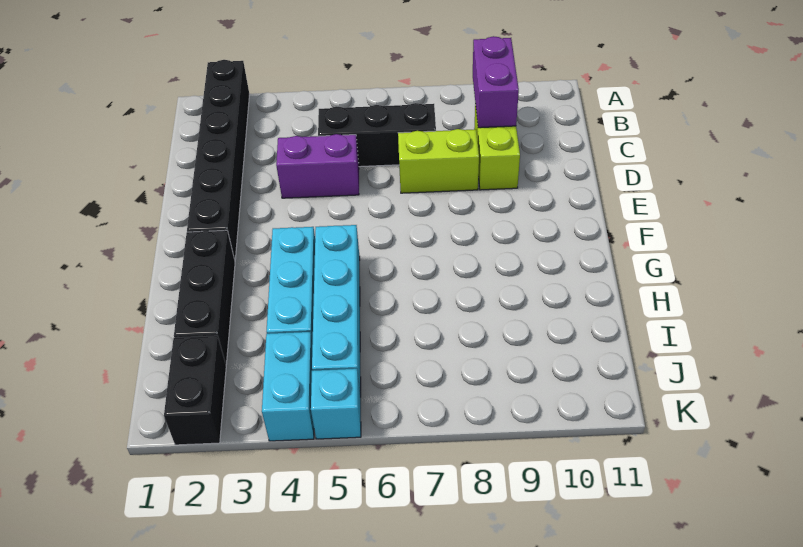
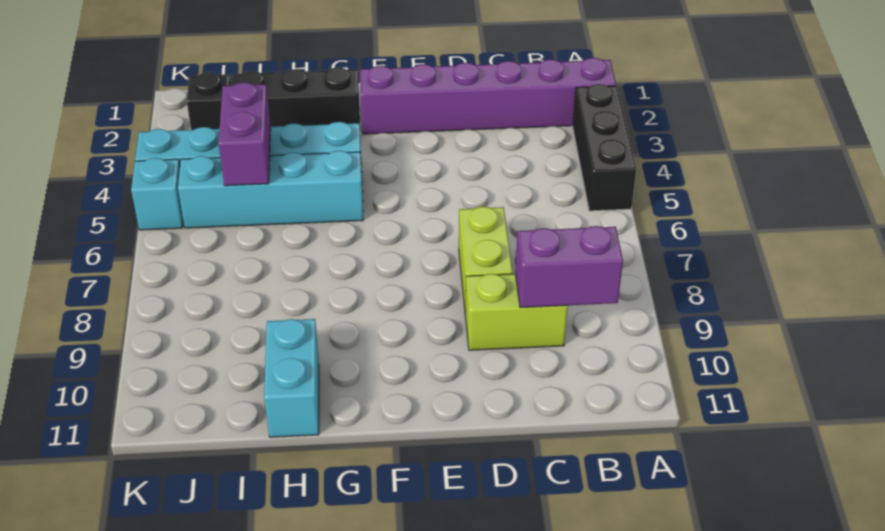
black 1x6 brick [187,60,250,260] -> purple 1x6 brick [360,58,616,134]
black 1x3 brick [318,103,436,167] -> black 1x3 brick moved to [573,84,636,211]
purple 1x2 brick [276,134,359,198] -> purple 1x2 brick moved to [219,82,271,186]
none -> cyan 1x2 brick [264,319,319,437]
black 1x2 brick [164,336,226,445] -> black 1x1 brick [187,72,231,130]

